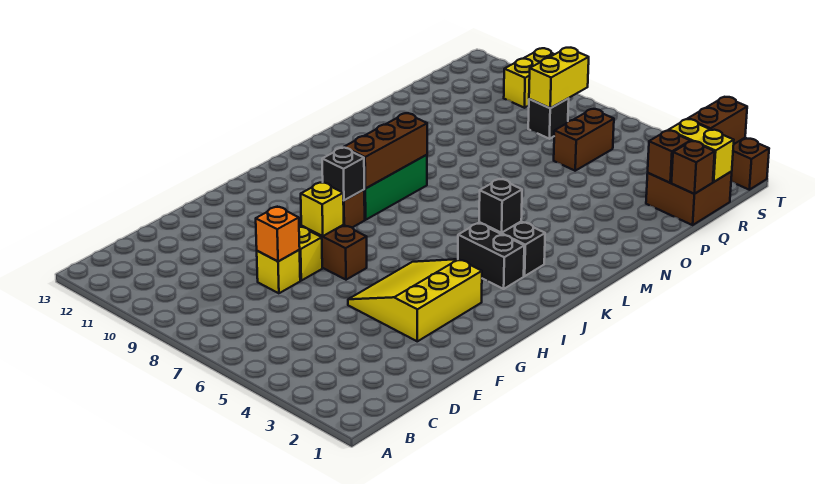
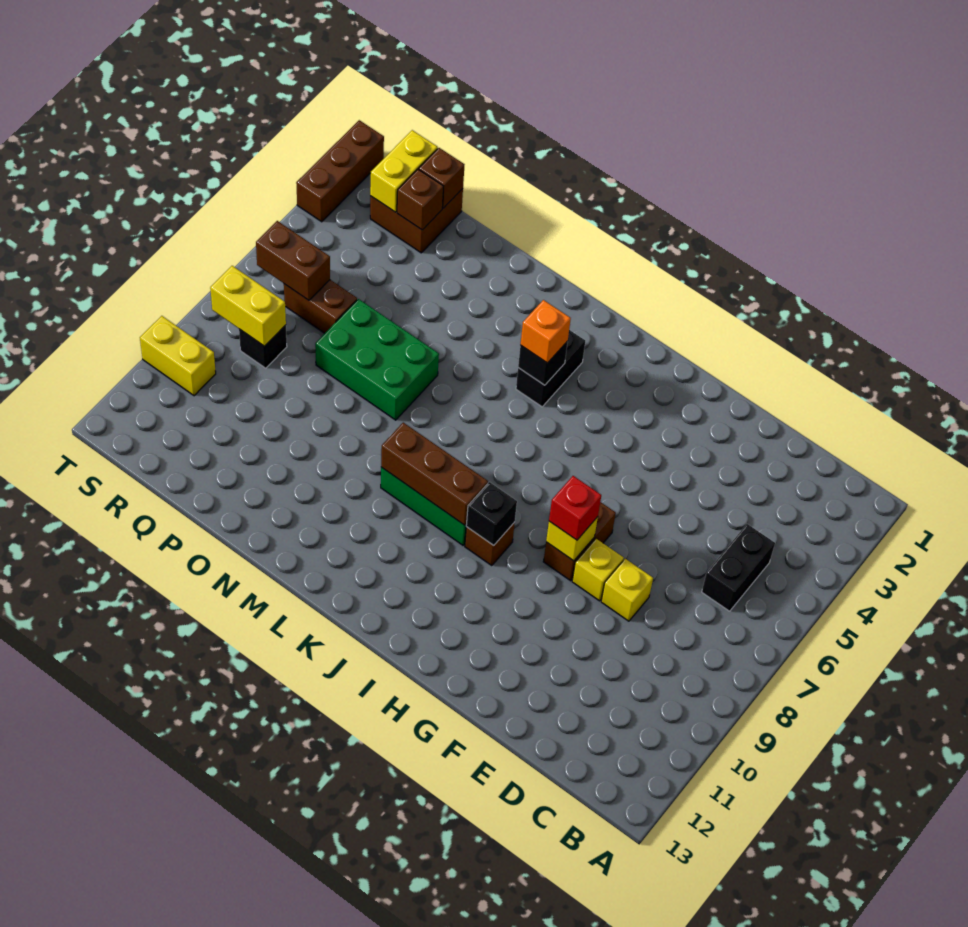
orange 1x1 brick [256,207,300,261] -> orange 1x1 brick moved to [521,300,571,363]
yellow 3x3 slope [348,259,482,341] -> none
none -> red 1x1 brick [549,476,601,540]
black 1x2 brick [458,223,524,289] -> black 1x2 brick moved to [702,524,775,611]
none -> green 2x3 brick [315,299,439,420]
brown 1x2 brick [688,97,747,144] -> brown 1x2 brick moved to [256,221,330,300]

